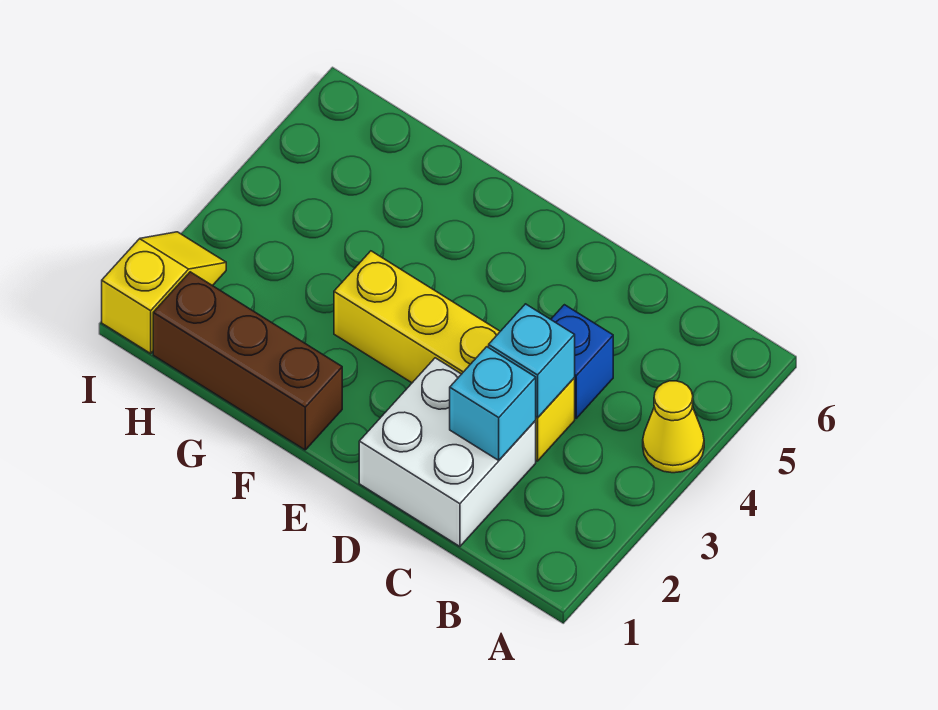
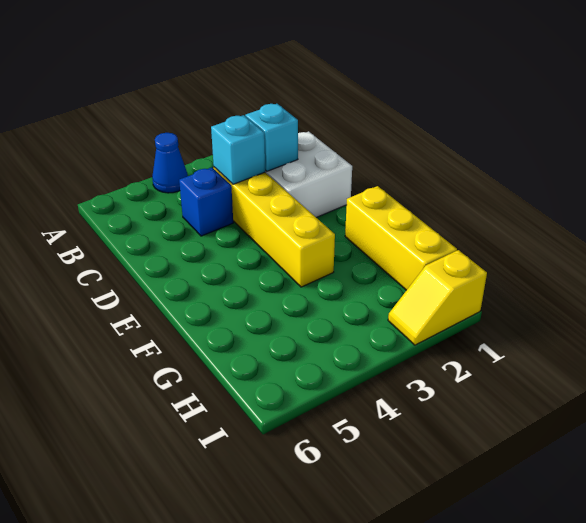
yellow 1x1 cone [643,381,704,473] -> blue 1x1 cone [152,133,188,193]
brown 1x3 brick [153,272,342,450] -> yellow 1x3 brick [345,186,457,290]

